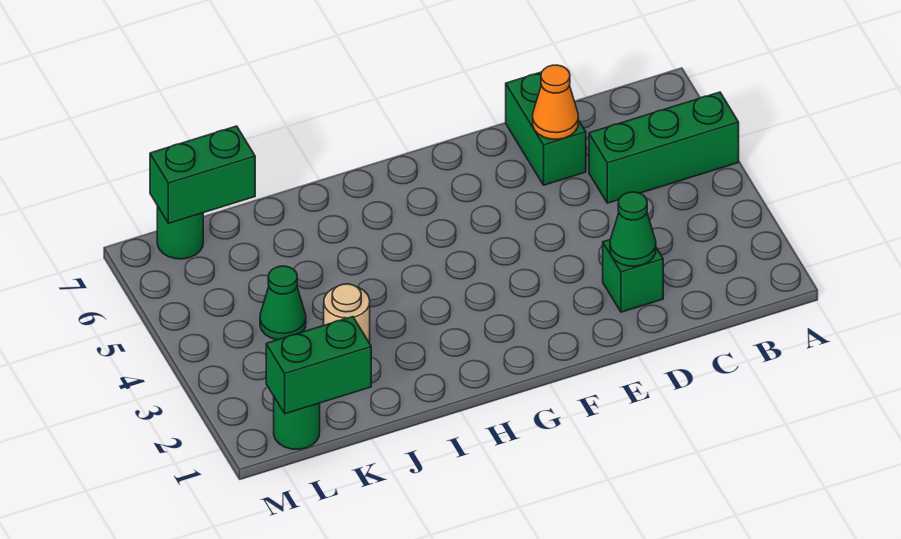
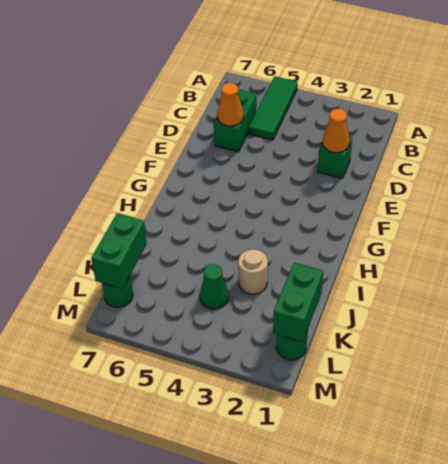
green 1x3 brick [589,92,739,203] -> green 1x3 tile [249,76,298,140]
green 1x1 cone [610,192,656,266] -> orange 1x1 cone [323,109,350,153]
green 1x2 brick [506,72,586,185] -> green 1x2 brick turned to [214,90,256,152]

